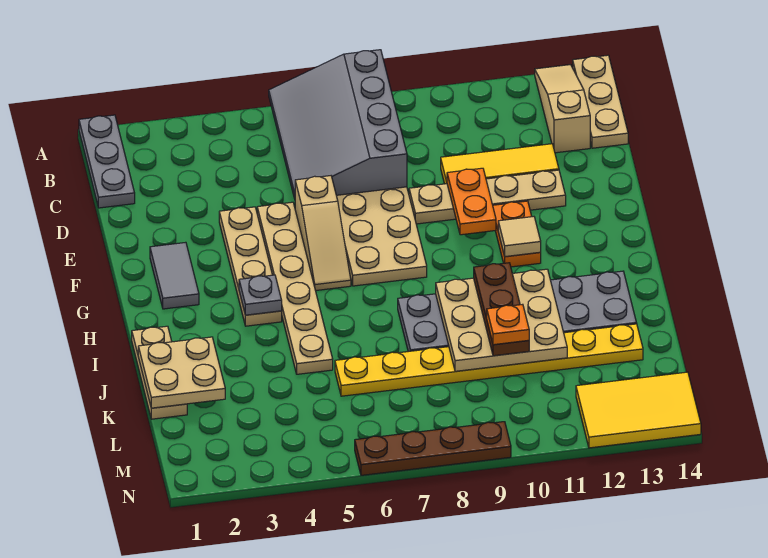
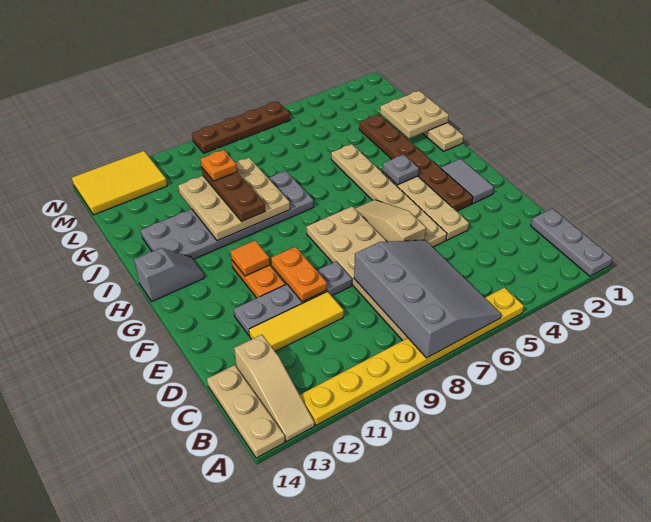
tan 1x4 plate [409,170,566,224] -> grey 1x4 plate [234,261,352,335]
none -> brown 1x6 plate [359,115,473,211]
tan 1x1 tile [498,217,541,257] -> orange 1x1 tile [231,241,270,276]
none -> grey 1x2 slope [134,248,204,302]
yellow 1x8 plate [335,324,643,396] -> yellow 1x8 plate moved to [300,287,524,425]

